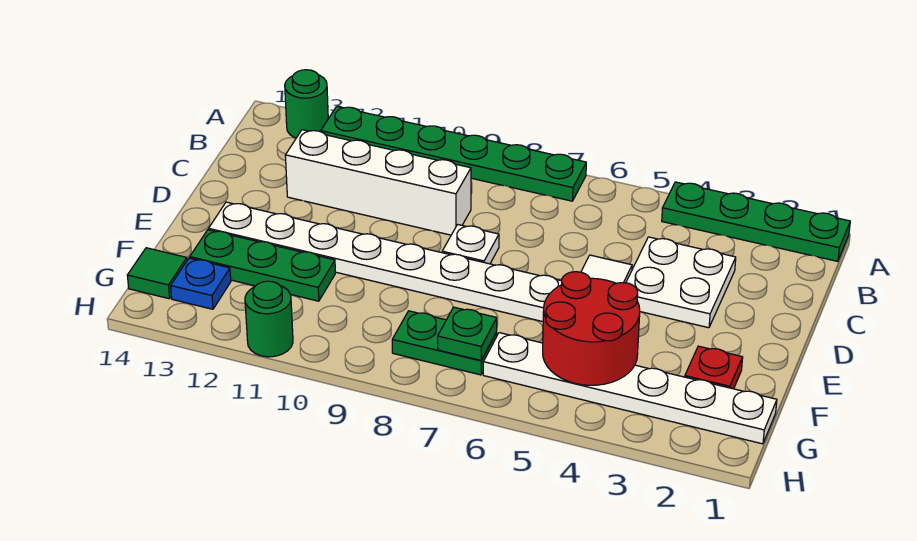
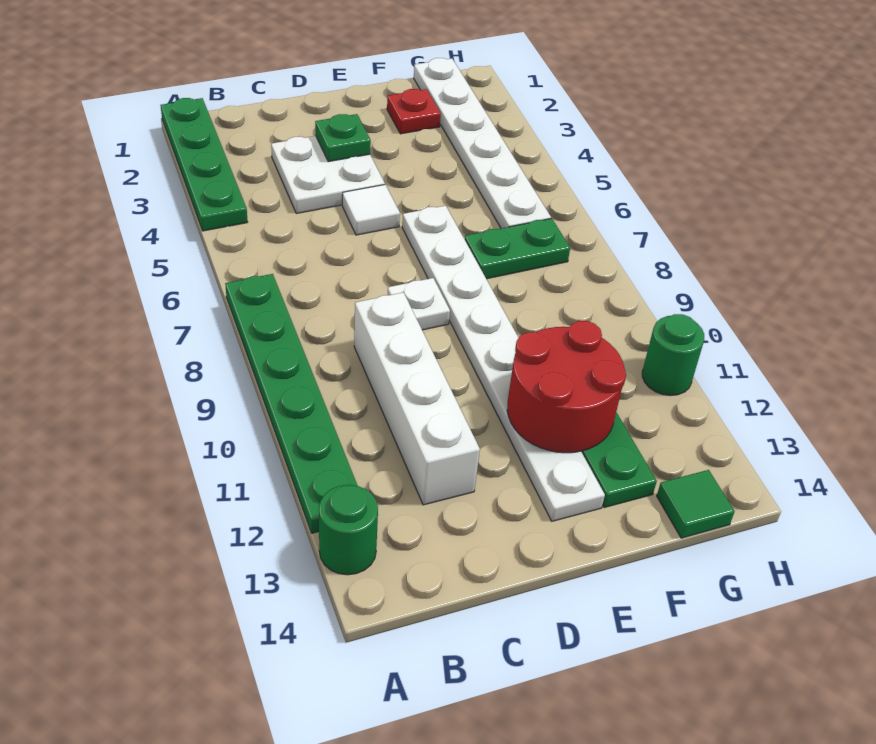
red 2x2 round brick [543,272,640,385] -> red 2x2 round brick moved to [507,321,626,453]
green 1x2 plate [392,311,497,375] -> green 1x2 plate turned to [465,218,570,279]
green 1x1 plate [438,307,497,360] -> green 1x1 plate moved to [315,114,371,162]
blue 1x1 plate [171,258,231,309] -> none

